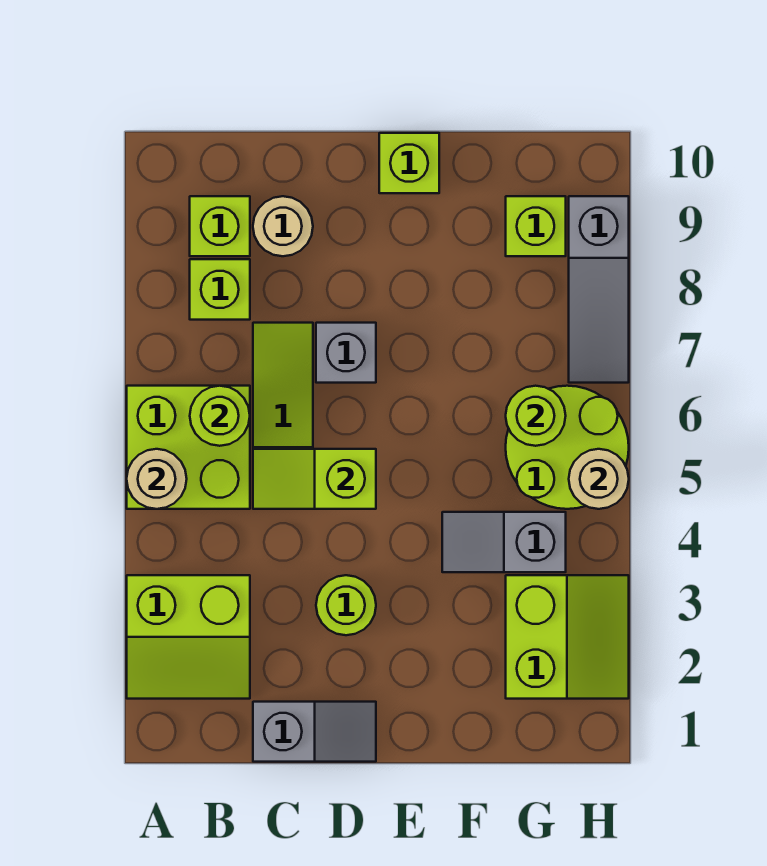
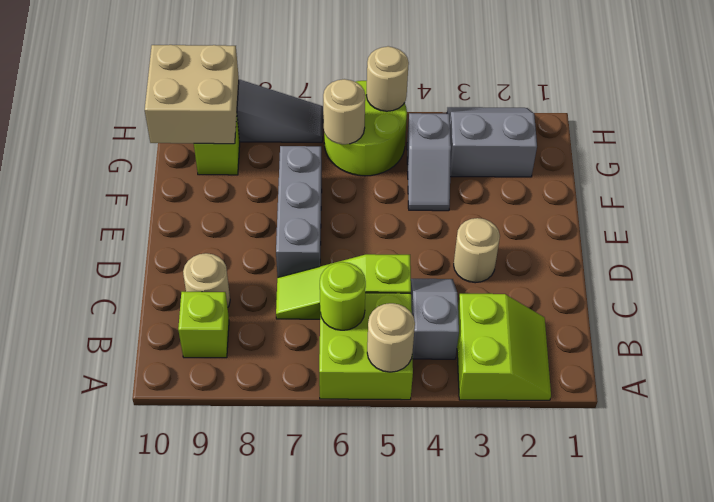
lime 1x1 brick [190,259,250,320] -> none
grey 1x2 slope [253,702,376,762] -> grey 1x2 slope moved to [411,279,459,359]
lime 1x2 slope [253,449,376,509] -> none
lime 1x1 round brick [316,575,376,635] -> tan 1x1 round brick [454,218,500,283]
grey 1x1 brick [316,323,376,383] -> grey 1x3 brick [276,146,322,277]
lime 1x1 brick [379,133,439,193] -> none
lime 2x2 slope [506,575,629,699] -> grey 2x2 slope [447,107,537,177]
lime 1x1 round brick [506,386,566,446] -> tan 1x1 round brick [323,79,365,144]
none -> tan 2x2 brick [145,45,239,144]

